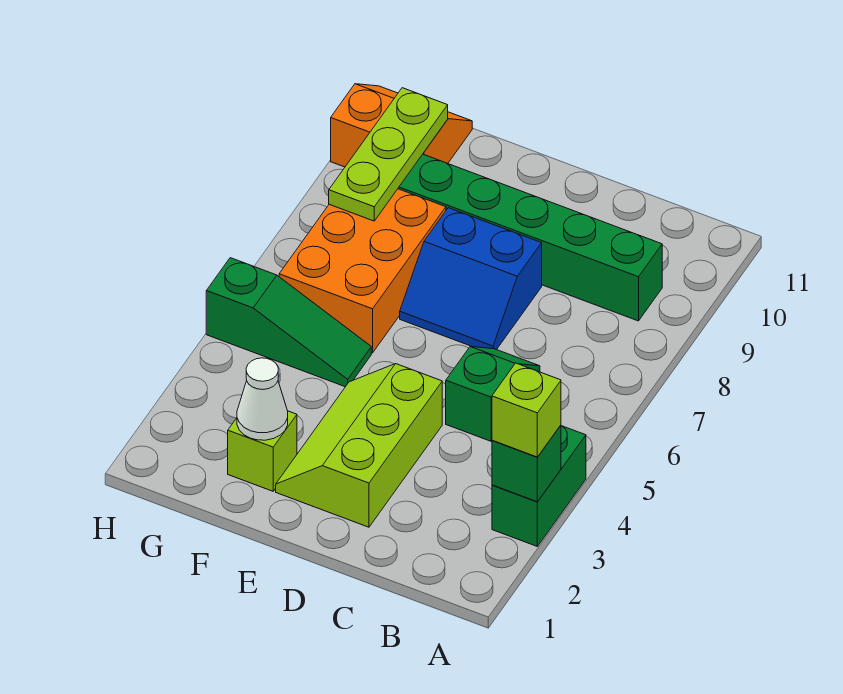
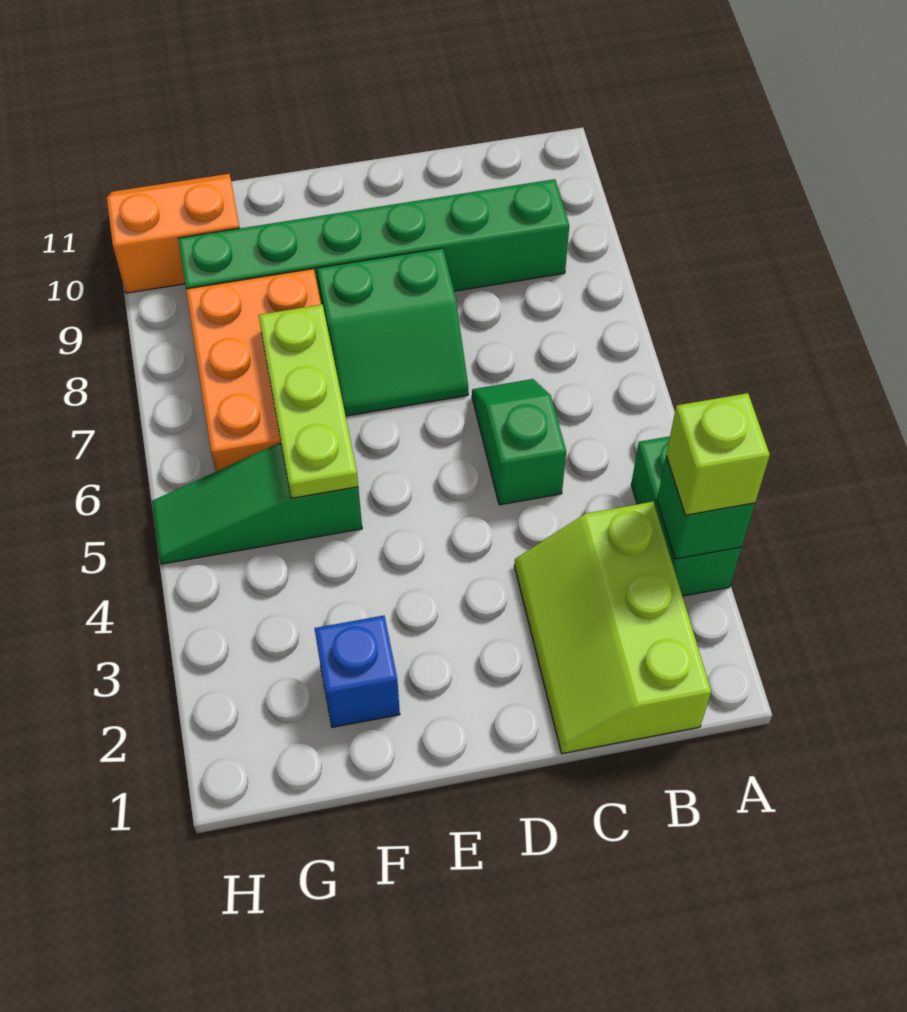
lime 2x3 slope [276,364,442,527] -> lime 2x3 slope moved to [514,502,711,754]
blue 2x2 slope [400,208,542,350] -> green 2x2 slope [317,248,468,416]
lime 1x1 brick [228,411,297,491] -> blue 1x1 brick [315,616,400,727]
white 1x1 cone [237,358,288,440] -> none
green 1x3 slope [206,258,371,387] -> green 1x3 slope turned to [152,443,362,564]
lime 1x3 plate [329,88,448,221] -> lime 1x3 plate moved to [259,304,358,498]

